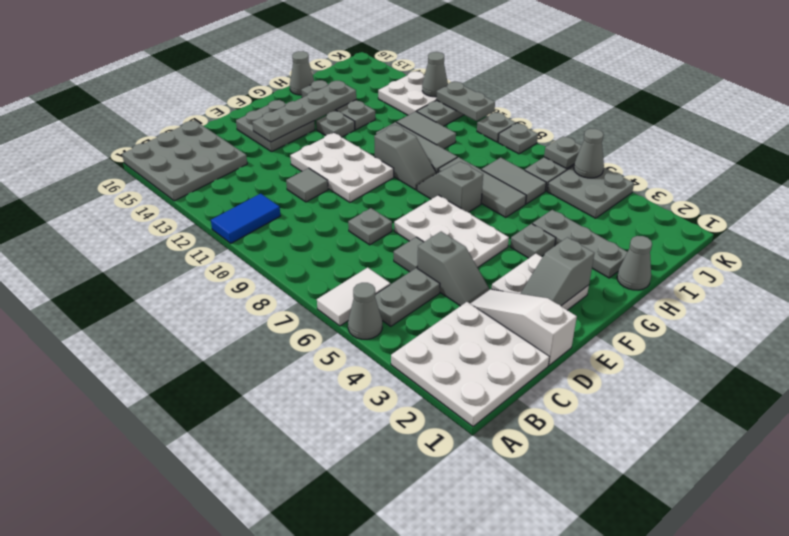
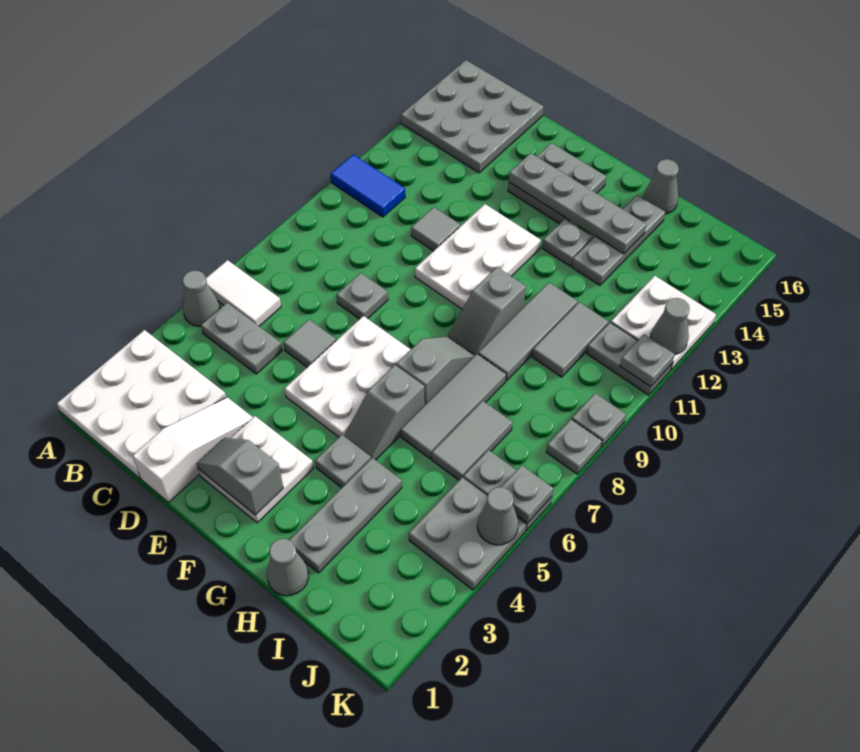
grey 1x2 slope [417,232,489,306] -> grey 1x2 slope moved to [344,365,425,460]
grey 1x2 plate [436,82,495,121] -> grey 1x1 plate [620,334,675,387]

